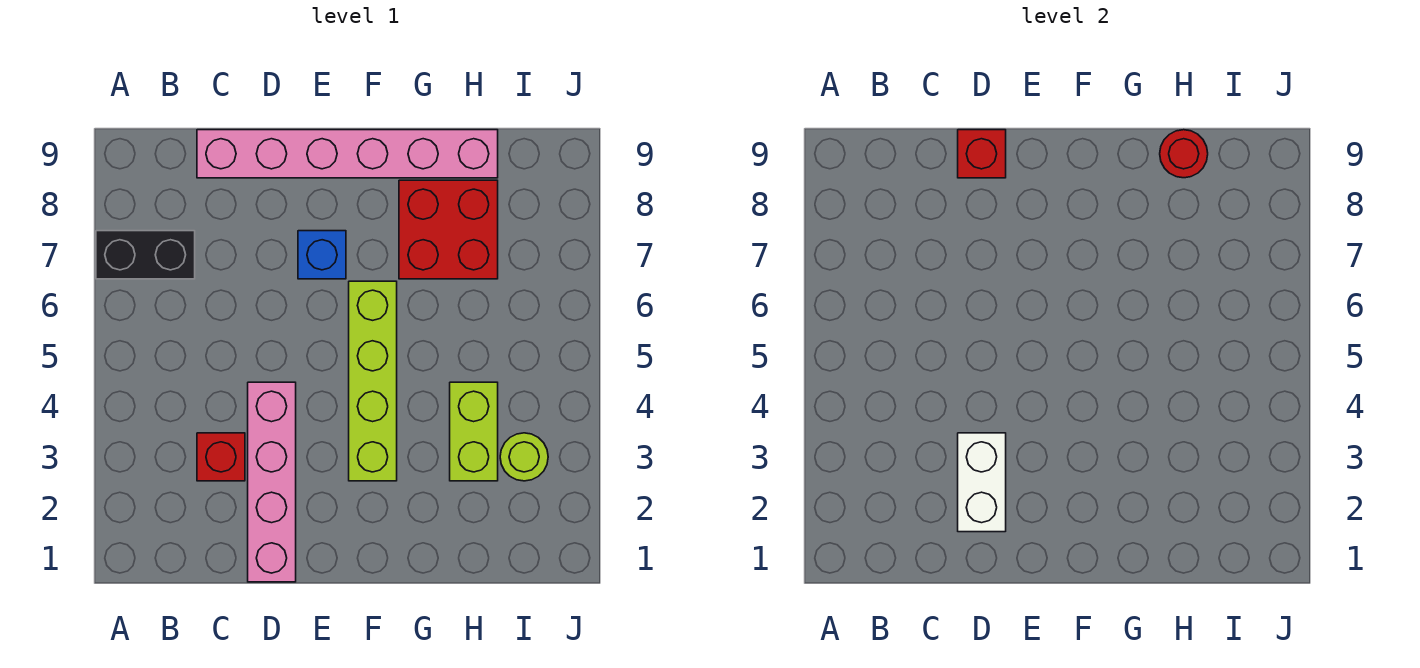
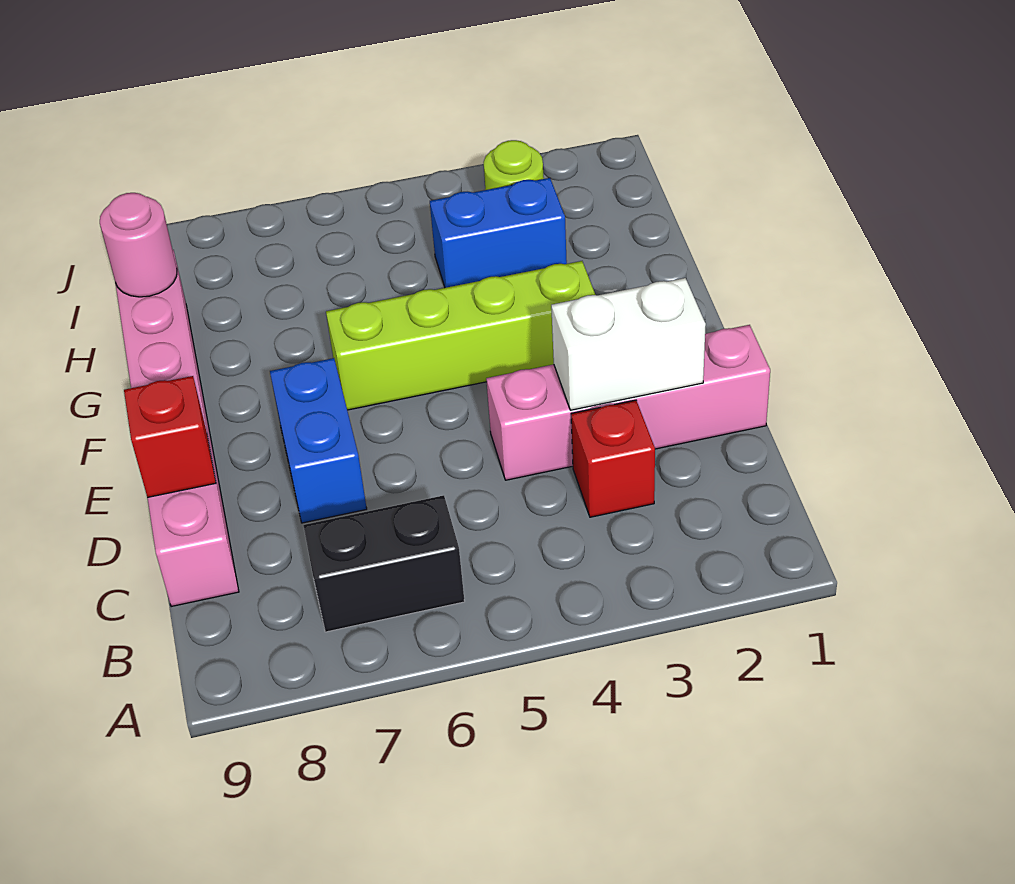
black 1x2 brick [96,231,195,279] -> black 1x2 brick turned to [303,495,465,632]
blue 1x1 brick [298,231,346,279] -> blue 1x2 brick [270,358,367,523]
red 2x2 brick [399,180,498,279] -> none
lime 1x2 brick [450,382,498,481] -> blue 1x2 brick [430,178,567,288]
red 1x1 round brick [1160,130,1208,178] -> pink 1x1 round brick [100,193,177,297]

